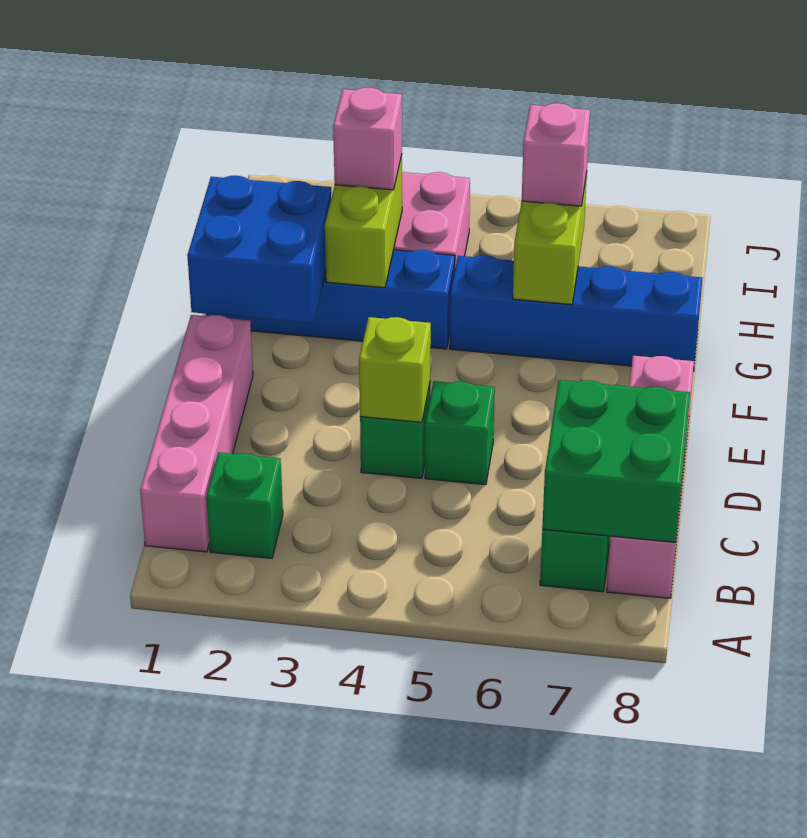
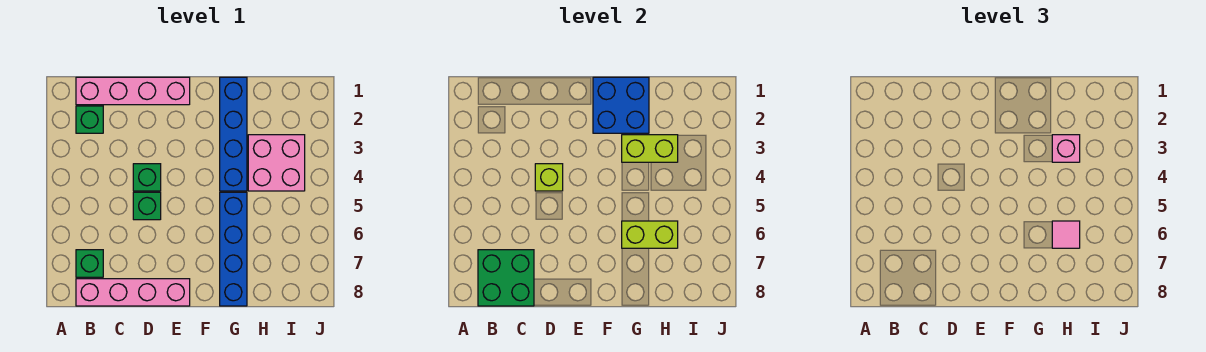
pink 1x1 brick [522,103,590,206] -> pink 1x1 tile [1052,221,1080,248]

